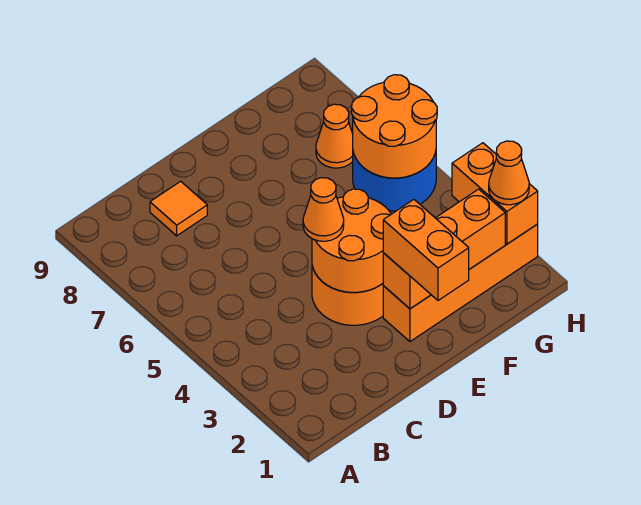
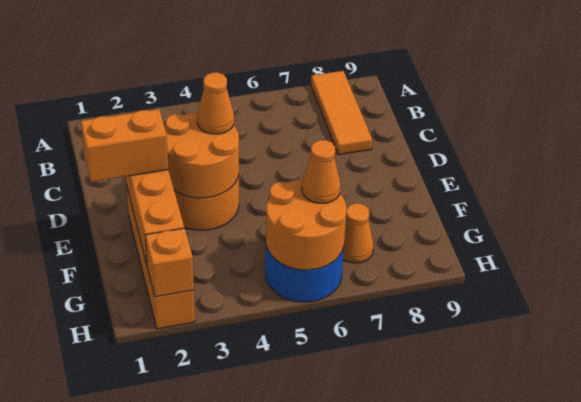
orange 1x1 tile [150,181,207,236] -> orange 1x3 tile [311,71,372,155]
orange 1x2 brick [452,143,538,244] -> orange 1x1 brick [145,228,194,297]
orange 1x1 cone [489,141,529,205] -> orange 1x1 cone moved to [302,140,341,203]

